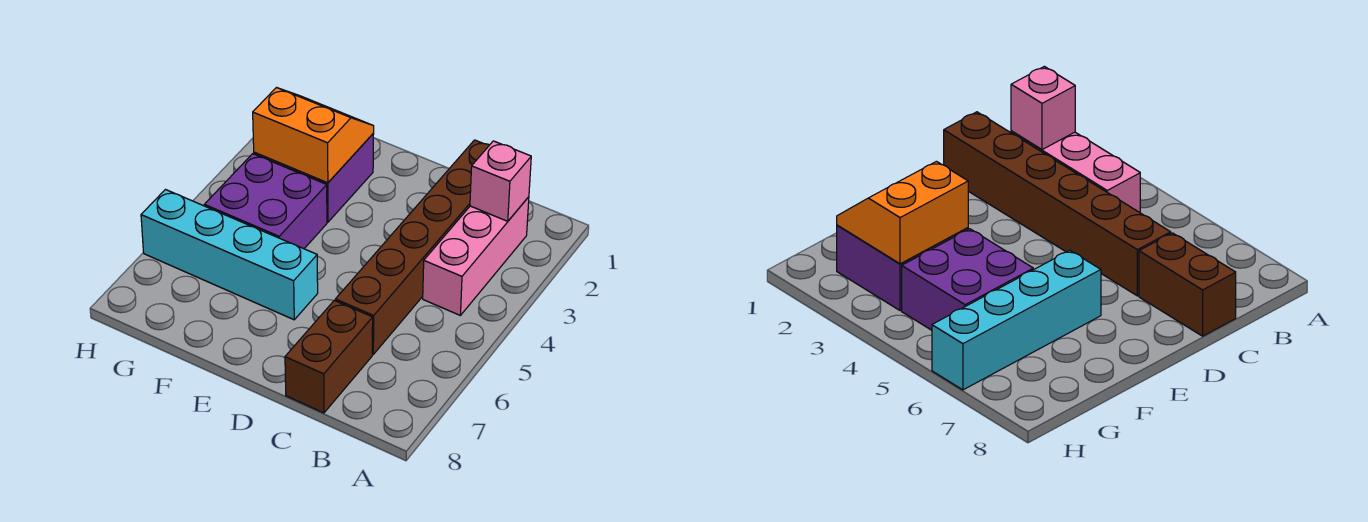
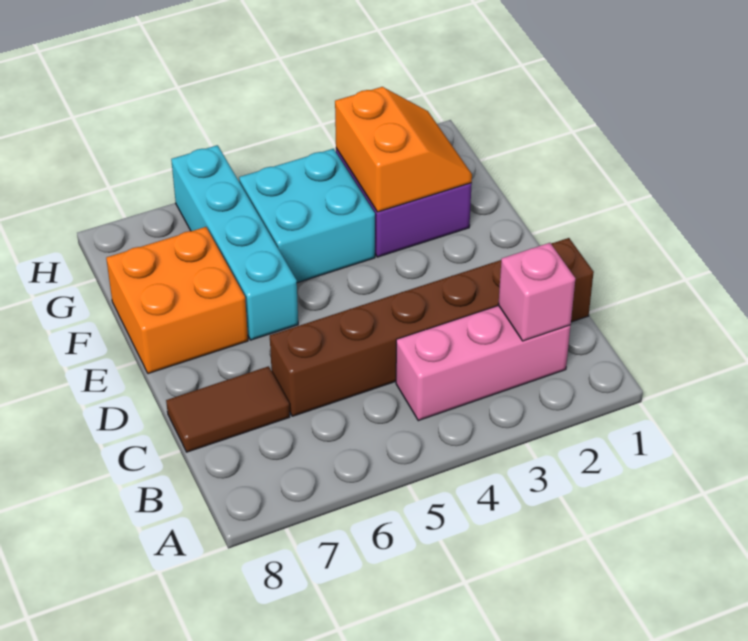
brown 1x2 brick [285,300,373,413] -> brown 1x2 tile [166,366,290,452]
none -> orange 2x2 brick [106,227,248,374]
purple 2x2 brick [204,154,327,249] -> cyan 2x2 brick [239,149,375,283]

